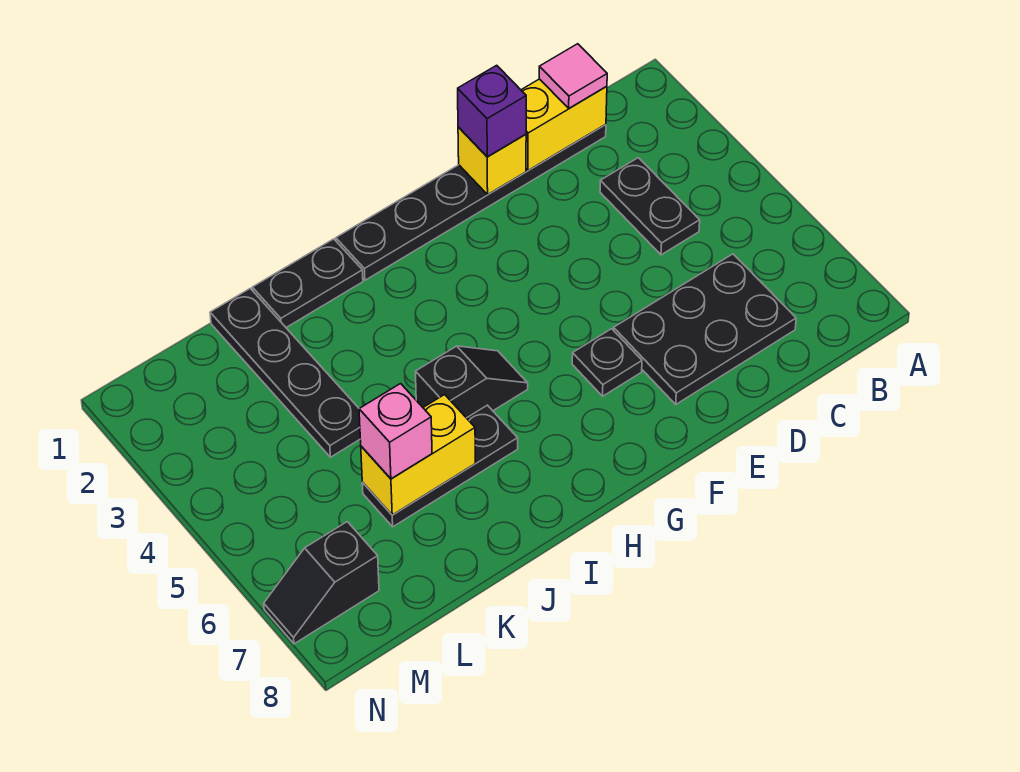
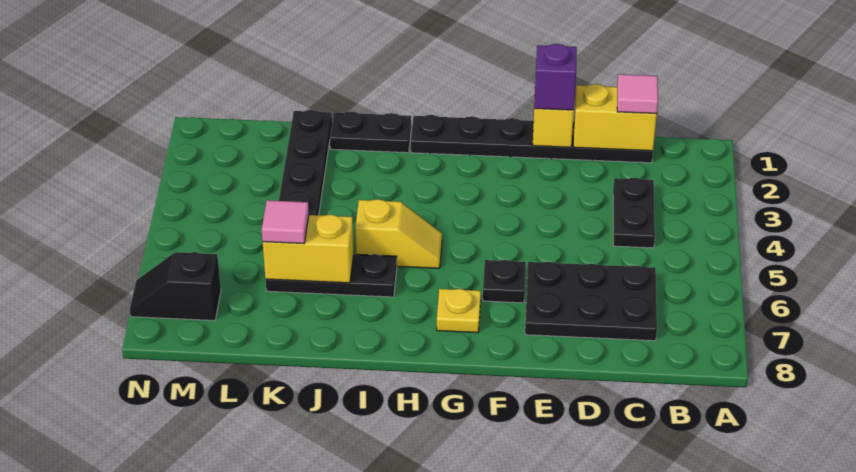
none -> yellow 1x1 plate [437,289,481,333]
black 1x2 slope [416,346,528,418] -> yellow 1x2 slope [355,199,442,268]
pink 1x1 brick [359,384,432,479] -> pink 1x1 tile [262,200,309,243]

